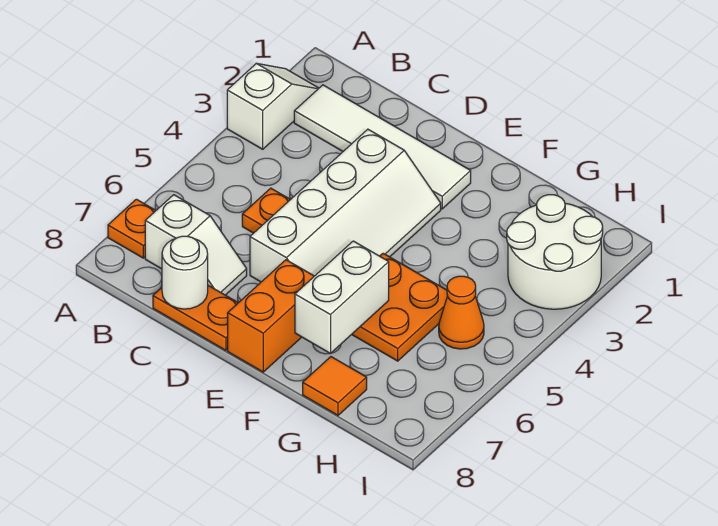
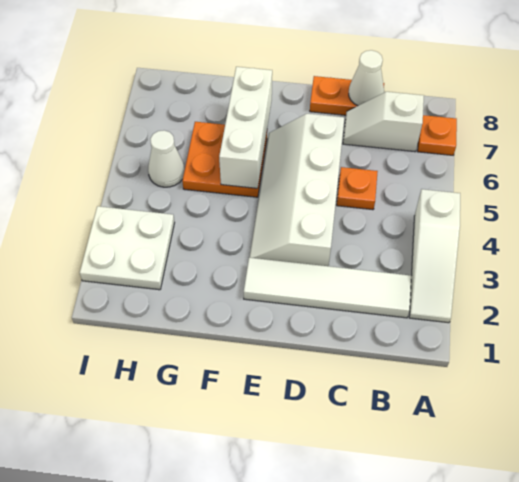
white 1x2 slope [227,63,319,149] -> white 1x3 slope [409,189,460,323]
white 1x1 round brick [162,236,208,309] -> white 1x1 cone [349,50,384,106]
orange 1x2 brick [228,260,314,372] -> none
white 1x2 brick [295,241,389,353] -> white 1x3 brick [219,67,272,188]
orange 1x1 tile [303,357,367,415] -> none
white 2x2 round brick [507,195,603,309] -> white 2x2 plate [80,206,175,290]
orange 1x1 cone [439,276,484,349] -> white 1x1 cone [148,130,185,187]

